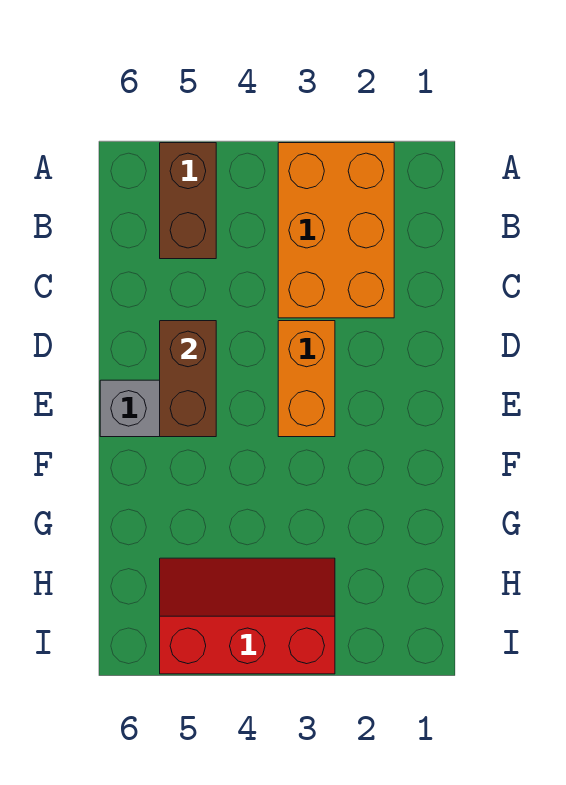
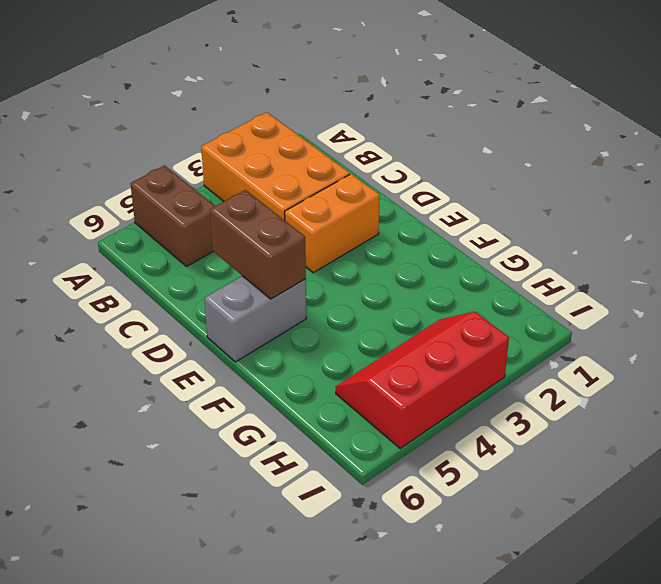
orange 1x2 brick [278,321,335,437] -> orange 1x2 brick turned to [285,174,380,273]

